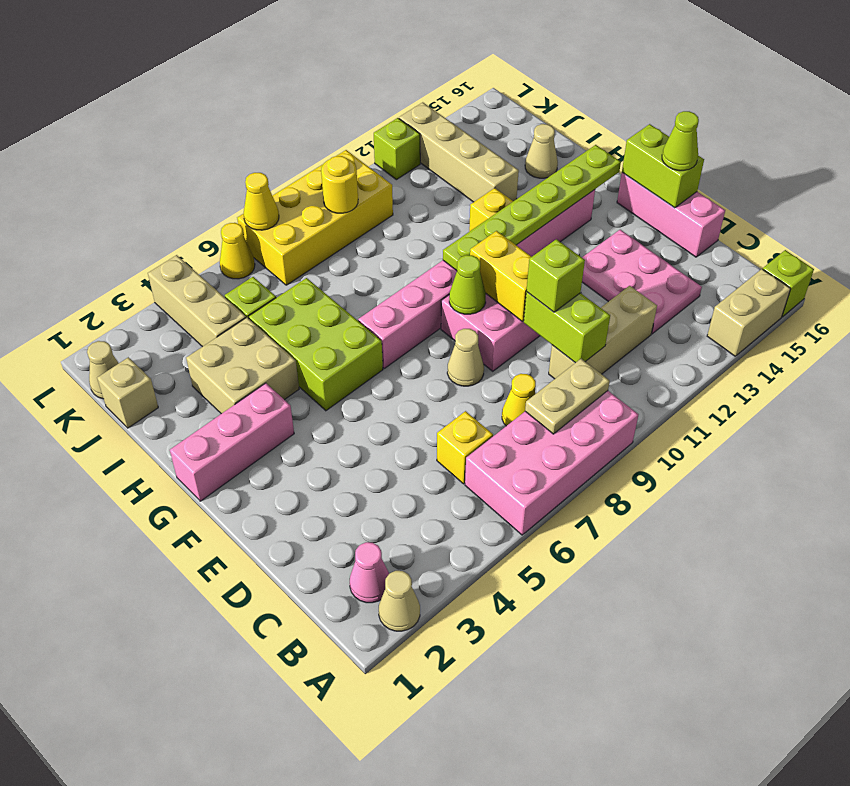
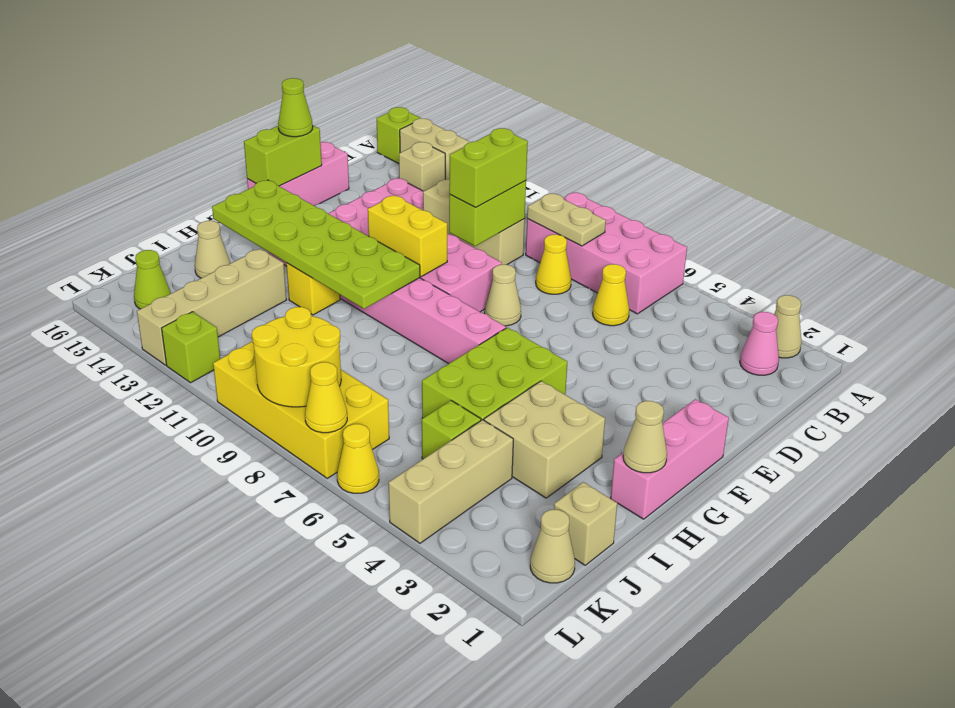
none -> tan 1x1 brick [399,142,445,191]
yellow 1x1 brick [437,411,493,484] -> yellow 1x1 cone [593,264,629,326]
lime 1x1 brick [526,239,585,312] -> lime 1x2 brick [449,128,528,207]
yellow 1x2 brick [470,231,531,321] -> yellow 1x2 brick turned to [368,195,447,277]
lime 1x1 cone [449,255,486,314] -> lime 1x1 cone moved to [134,250,171,309]
pink 1x3 brick [170,383,294,501] -> pink 1x3 brick turned to [611,399,729,519]
lime 1x6 plate [443,145,621,271] -> lime 2x6 plate [212,180,420,309]
none -> tan 1x1 cone [623,401,667,473]
yellow 1x1 round brick [321,156,358,213] -> yellow 2x2 round brick [252,307,341,407]

